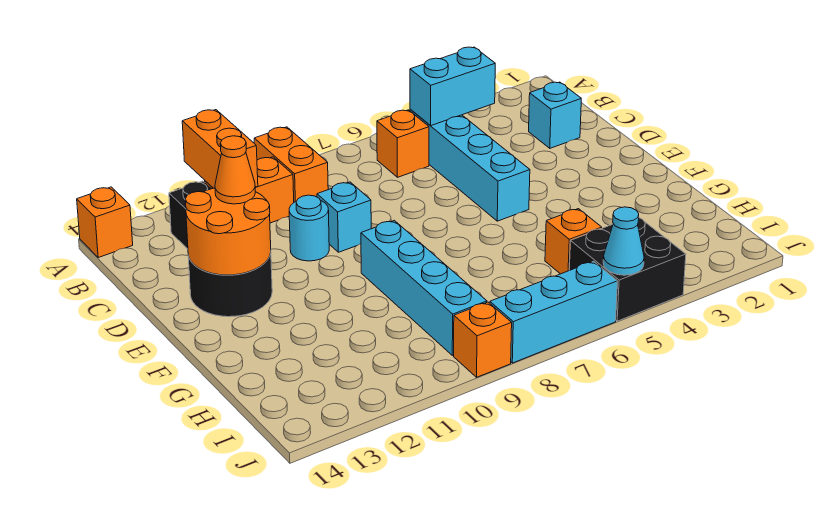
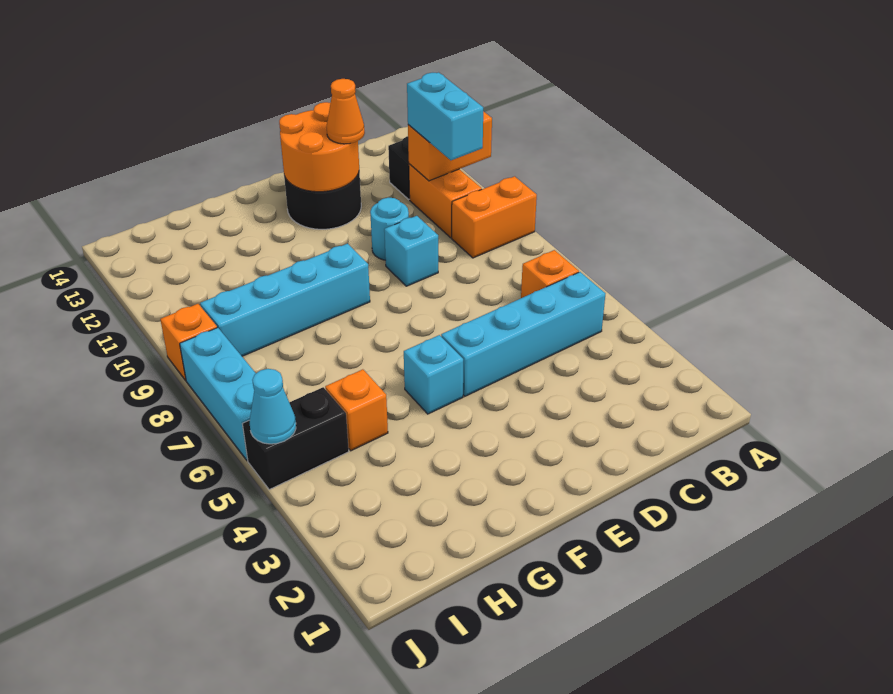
orange 1x1 brick [77,187,133,257] -> none
cyan 1x2 brick [410,47,495,126] -> cyan 1x2 brick moved to [407,72,483,160]
cyan 1x1 brick [529,82,581,148] -> cyan 1x1 brick moved to [404,335,463,414]
black 2x2 brick [569,218,686,321] -> black 1x2 brick [243,387,349,490]

